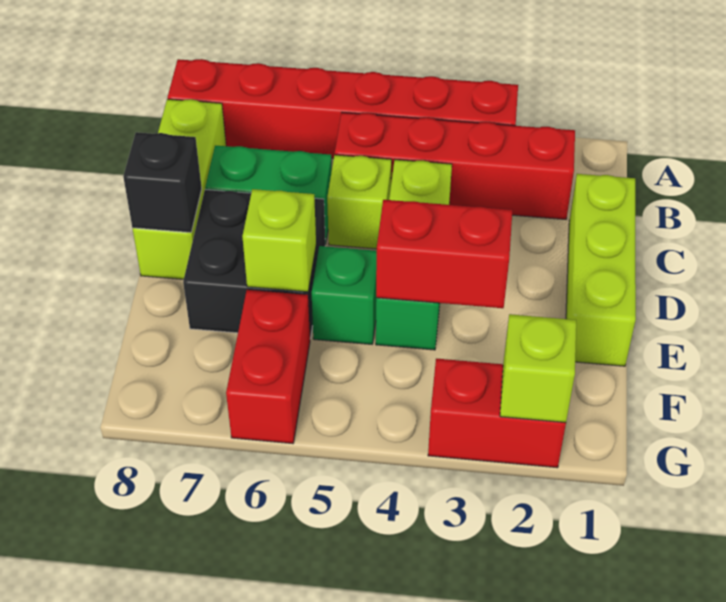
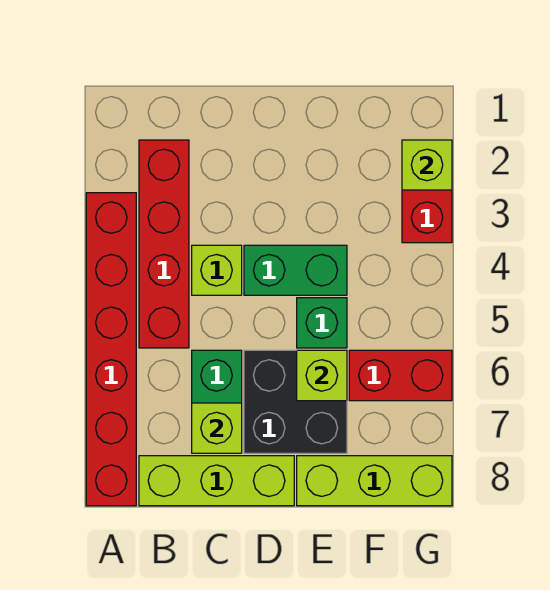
lime 1x3 brick [566,174,636,366] -> lime 1x3 brick moved to [297,456,452,506]
lime 1x1 brick [327,155,392,249] -> lime 1x1 brick moved to [192,403,242,453]
black 1x1 brick [123,132,202,233] -> none
red 1x2 brick [376,200,512,308] -> none

